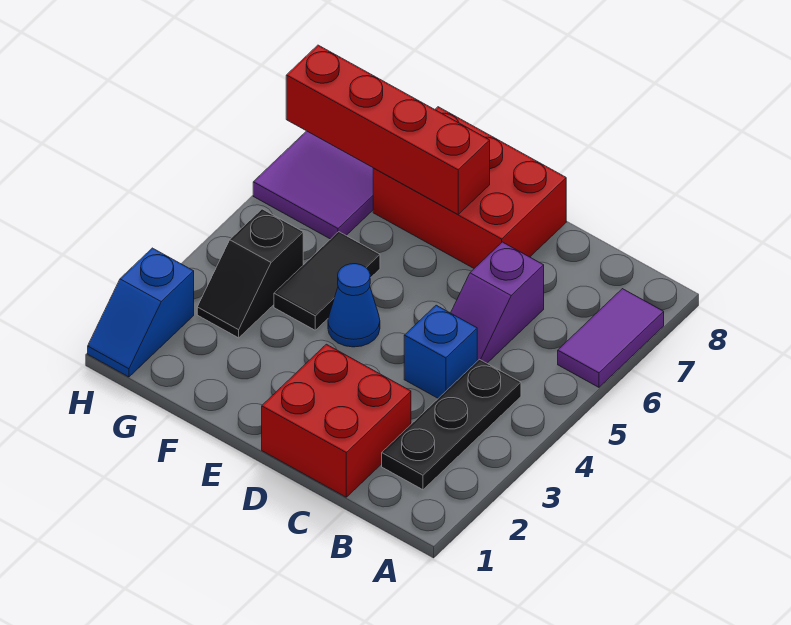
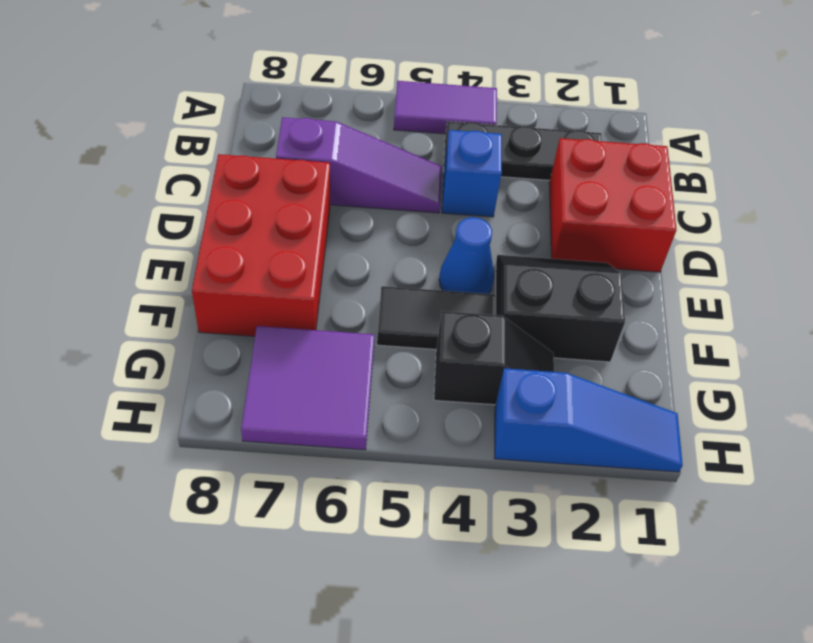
purple 1x2 tile [558,289,664,387] -> purple 1x2 tile moved to [394,81,497,134]
purple 1x2 slope [451,242,544,363] -> purple 1x3 slope [276,117,442,213]
none -> black 2x2 slope [496,255,625,362]
red 1x4 brick [286,45,490,215] -> none
blue 1x2 slope [88,248,194,377] -> blue 1x3 slope [494,368,683,472]

